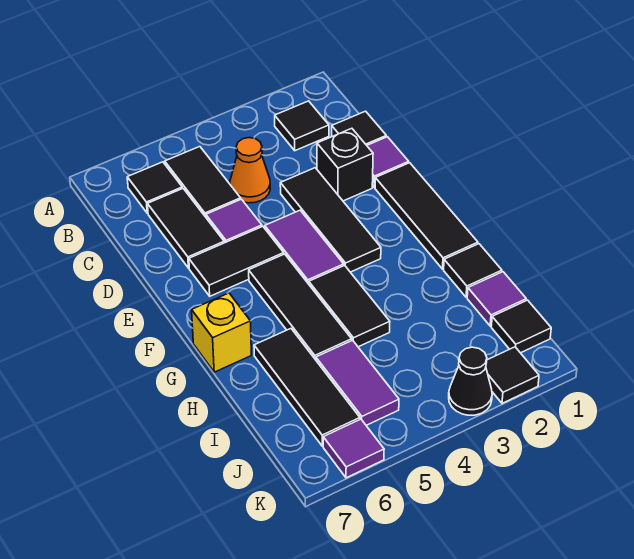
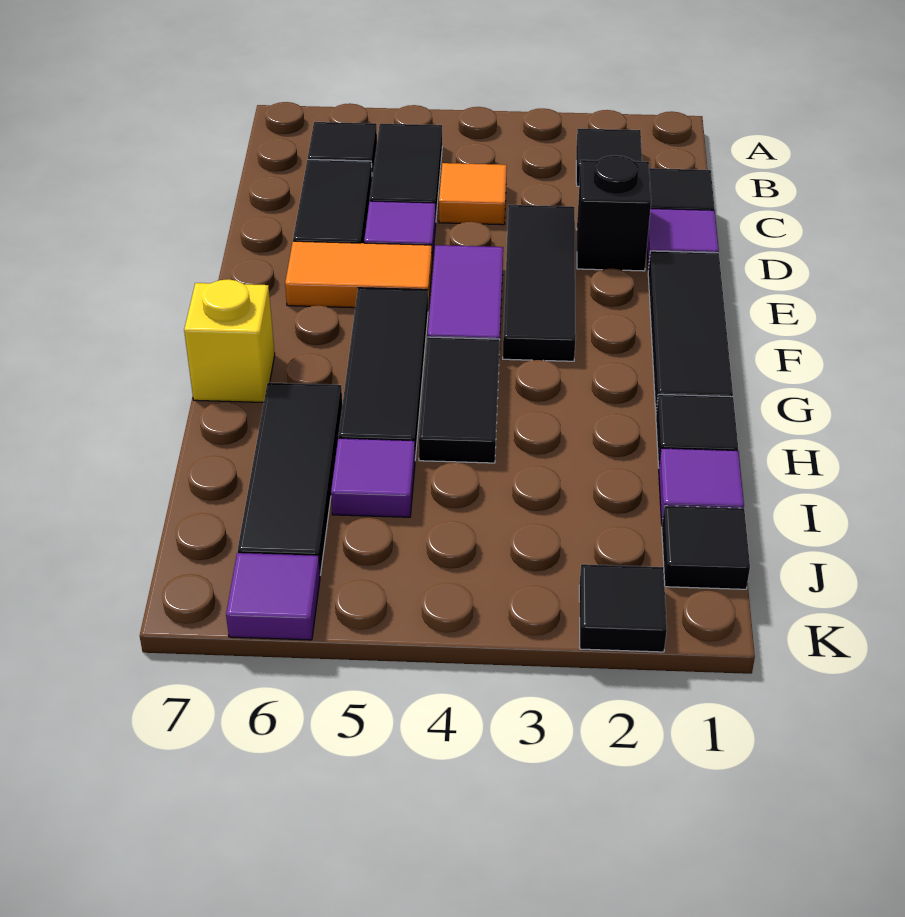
orange 1x1 cone [230,138,270,203] -> orange 1x1 tile [439,163,507,225]
black 1x2 tile [189,226,284,296] -> orange 1x2 tile [285,241,432,308]
purple 1x2 tile [316,340,399,425] -> purple 1x1 tile [331,438,415,517]
black 1x1 cone [449,347,492,415] -> none

